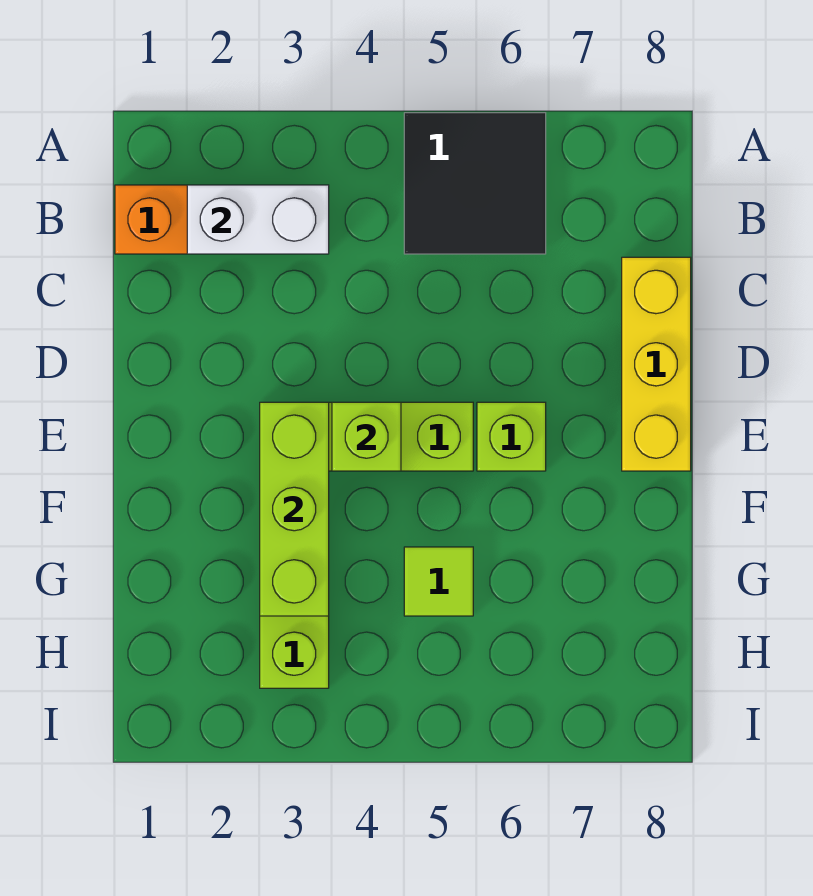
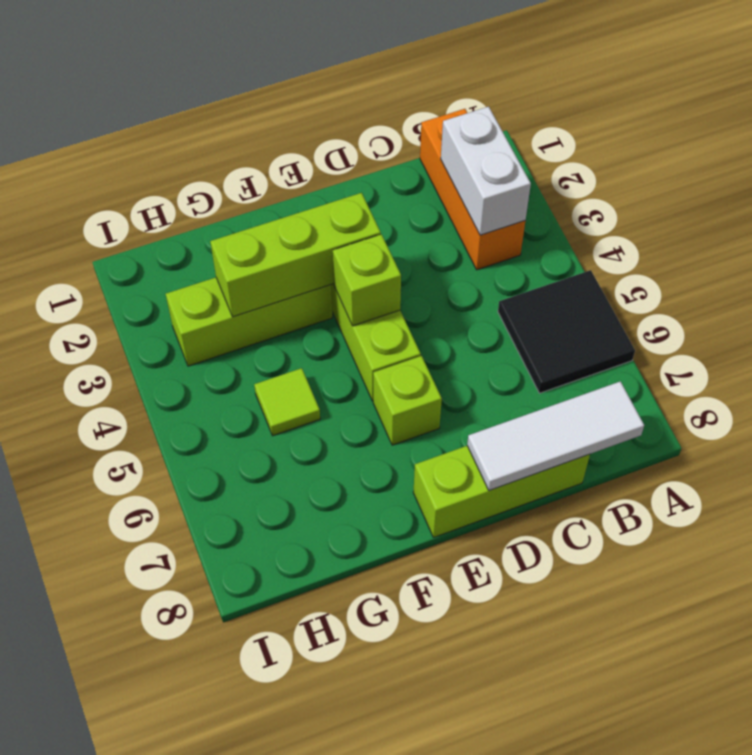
none -> white 1x3 tile [467,381,644,491]
yellow 1x3 brick [622,257,691,471] -> lime 1x3 brick [413,446,590,538]

